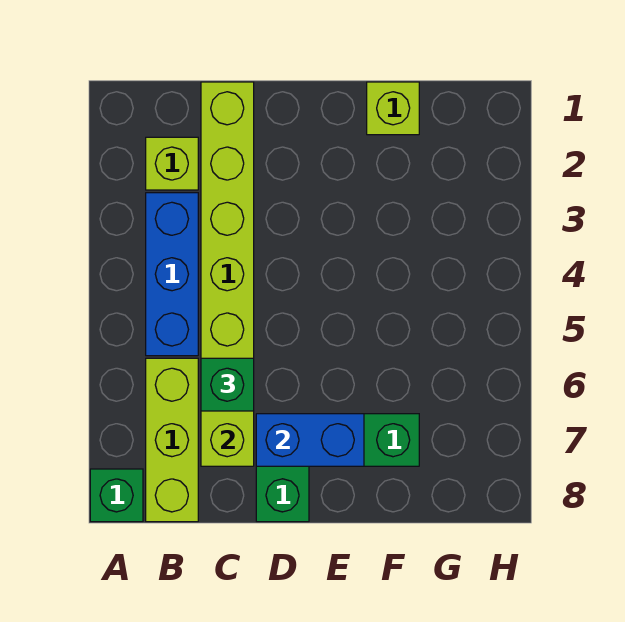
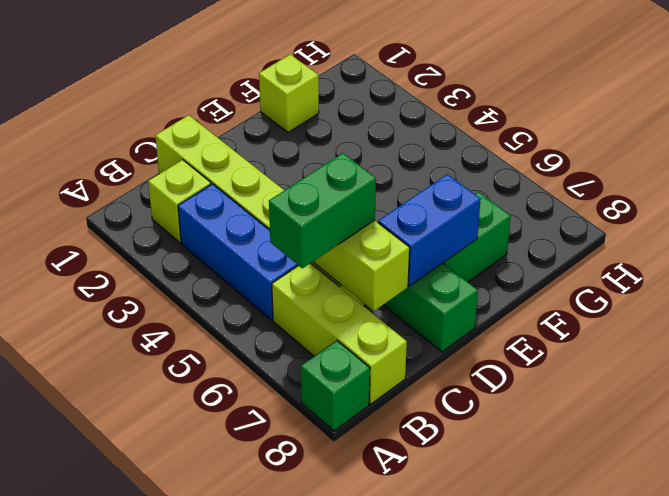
green 1x1 brick [201,358,254,411] -> green 1x2 brick [269,153,376,268]

